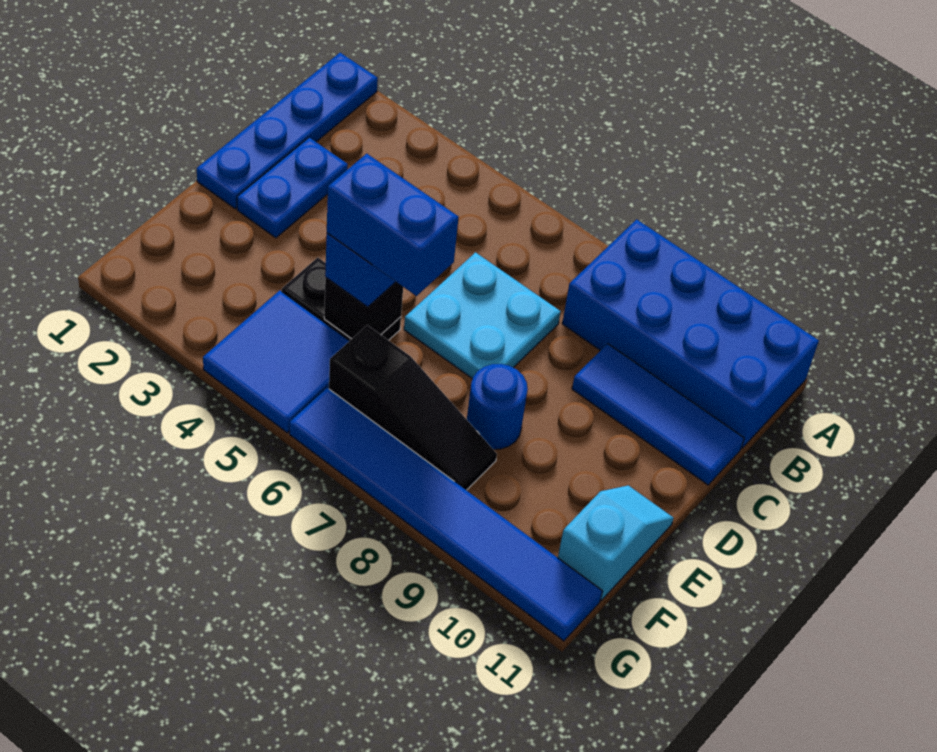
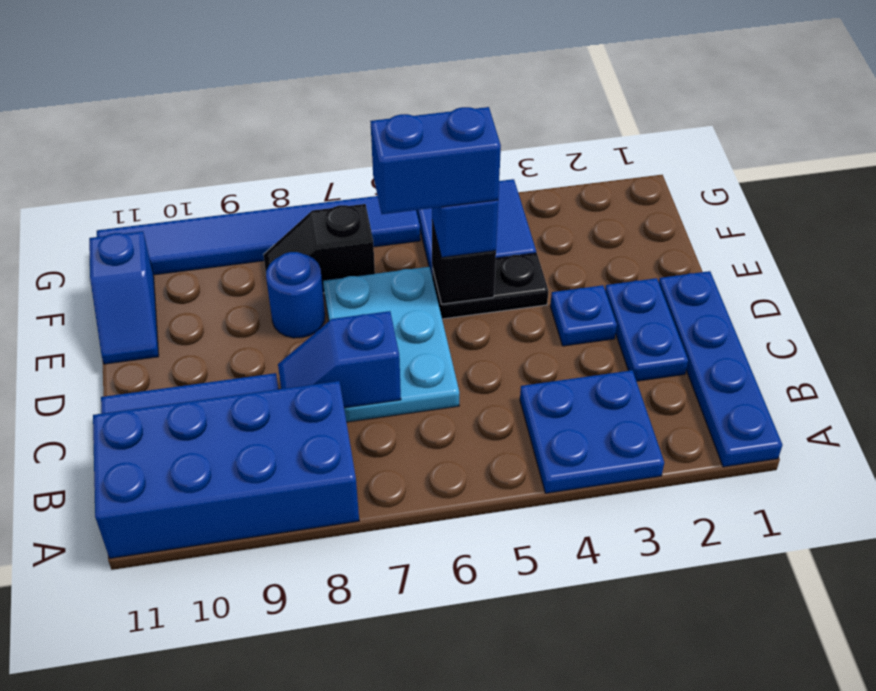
none -> blue 2x2 plate [520,370,664,493]
cyan 2x2 plate [404,252,561,379] -> cyan 2x3 plate [323,267,459,422]
none -> blue 1x2 slope [278,311,401,408]
none -> blue 1x1 plate [550,285,617,346]
cyan 1x2 slope [558,485,674,600] -> blue 1x2 slope [89,231,159,364]
black 1x3 slope [329,325,497,490] -> black 1x2 slope [263,204,375,293]

